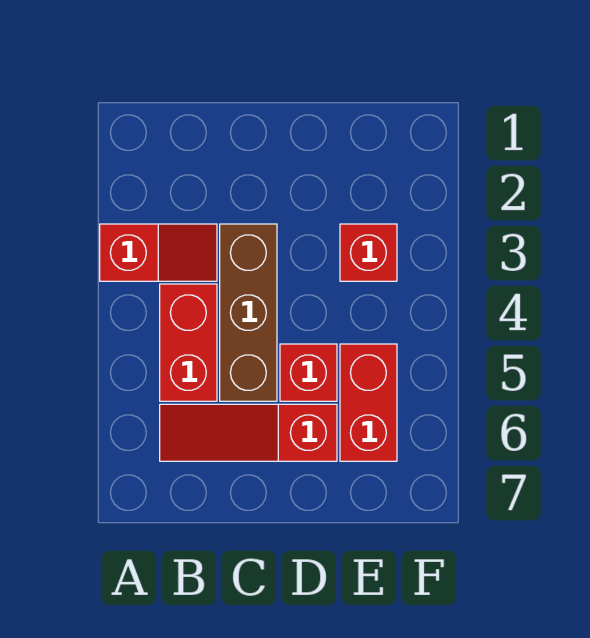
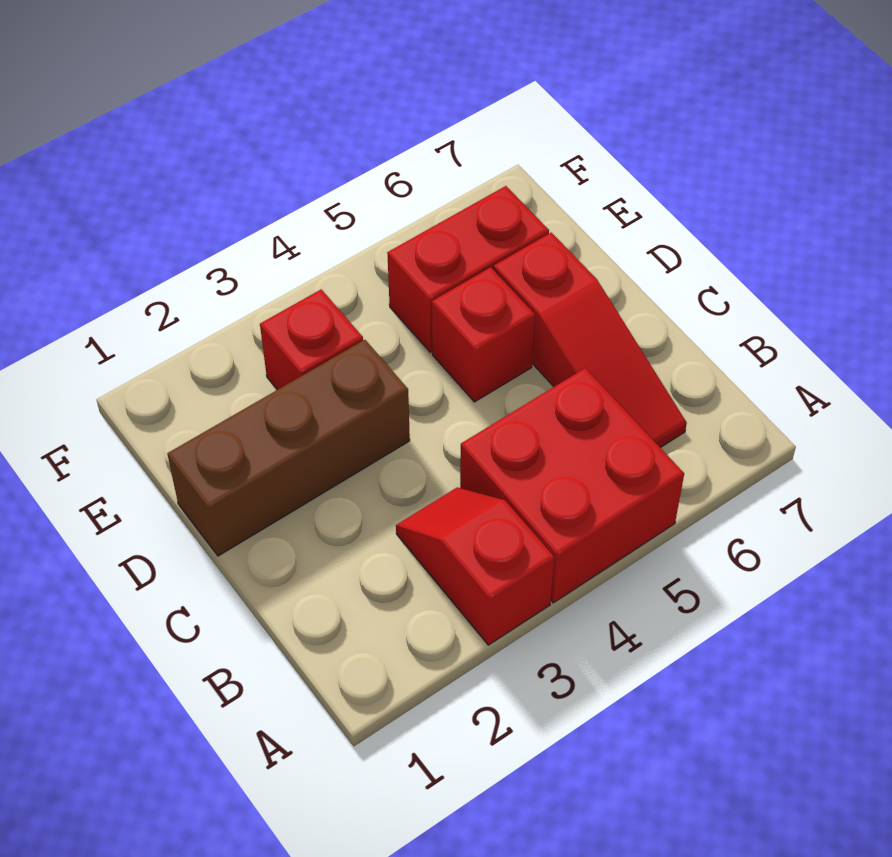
red 1x2 brick [160,284,217,401] -> red 2x2 brick [460,368,684,603]
brown 1x3 brick [220,224,277,401] -> brown 1x3 brick moved to [167,340,410,556]

